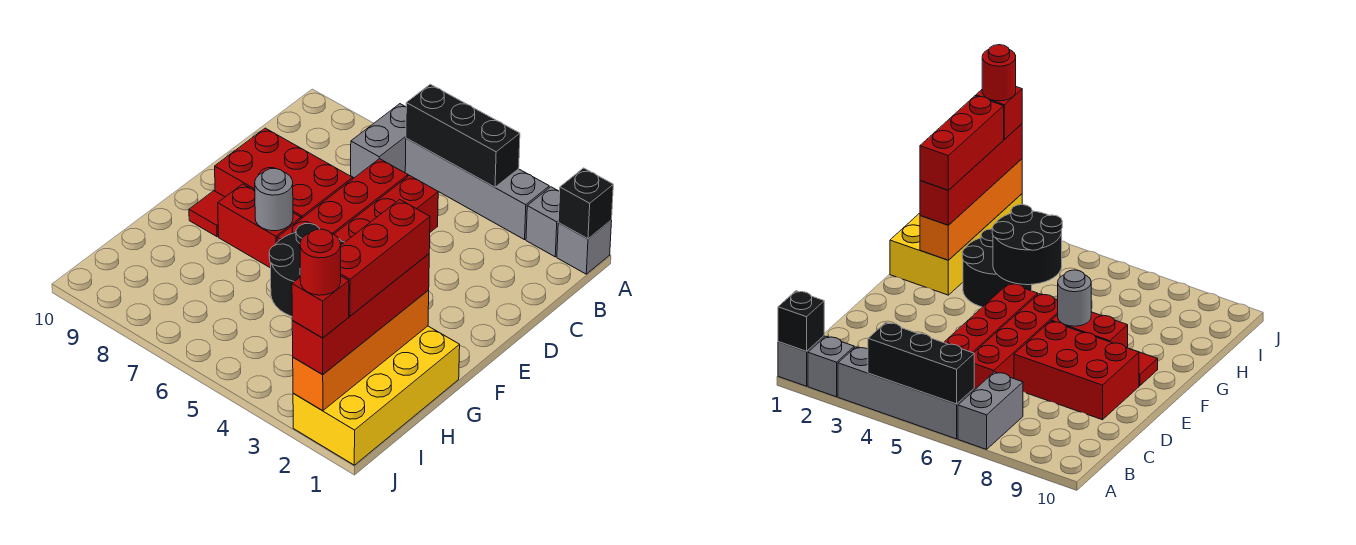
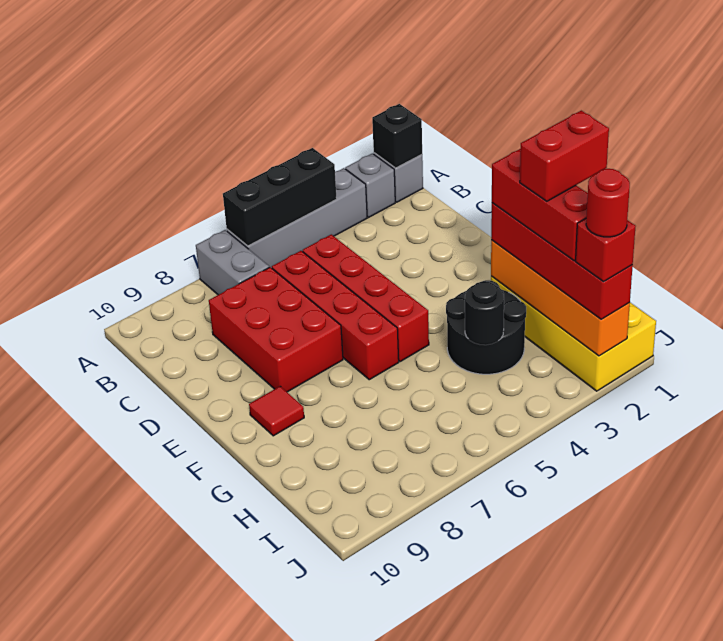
red 2x3 brick [215,128,353,219] -> red 2x3 brick turned to [209,267,343,392]
red 1x2 brick [218,184,301,268] -> red 1x2 brick moved to [520,111,609,201]
grey 1x1 round brick [255,169,293,231] -> none
black 2x2 round brick [269,224,344,316] -> black 1x1 round brick [465,281,504,345]

